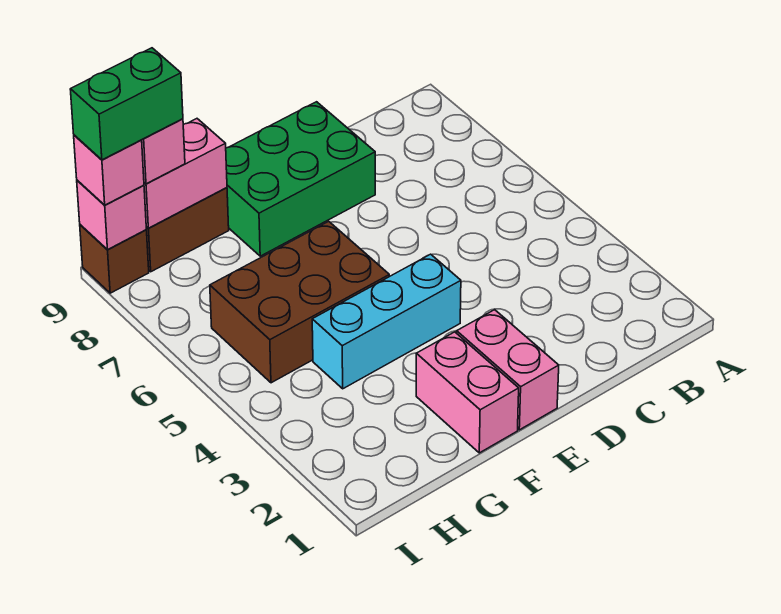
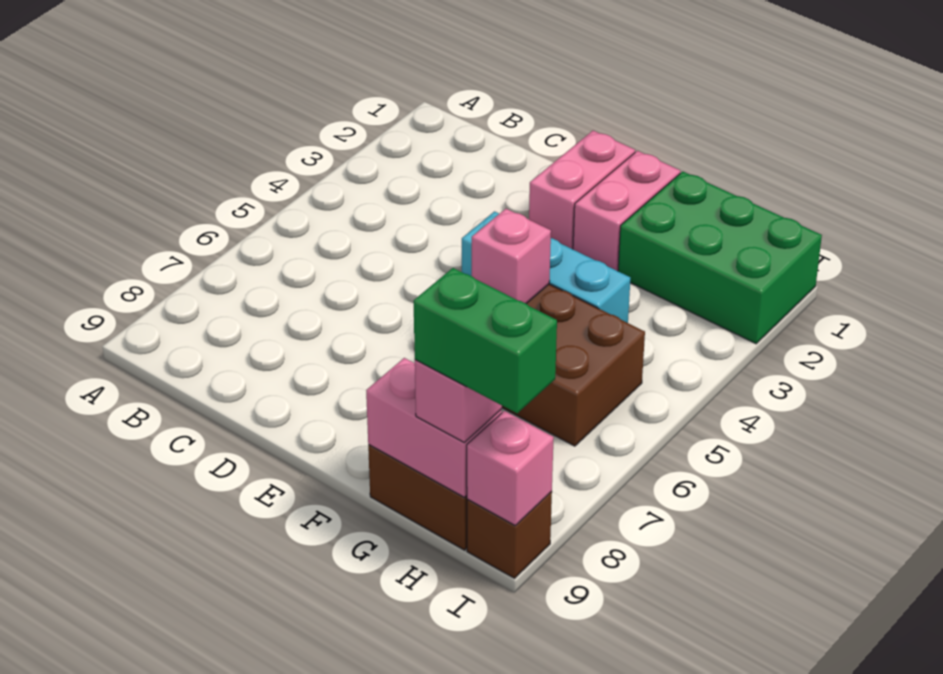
green 2x3 brick [226,102,375,256] -> green 2x3 brick moved to [618,172,822,344]
pink 1x1 brick [74,135,144,205] -> pink 1x1 brick moved to [472,209,551,304]

